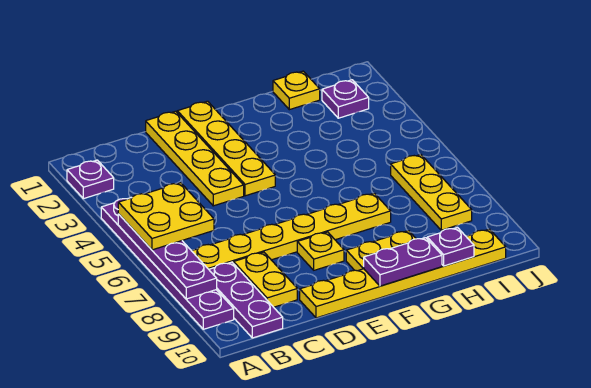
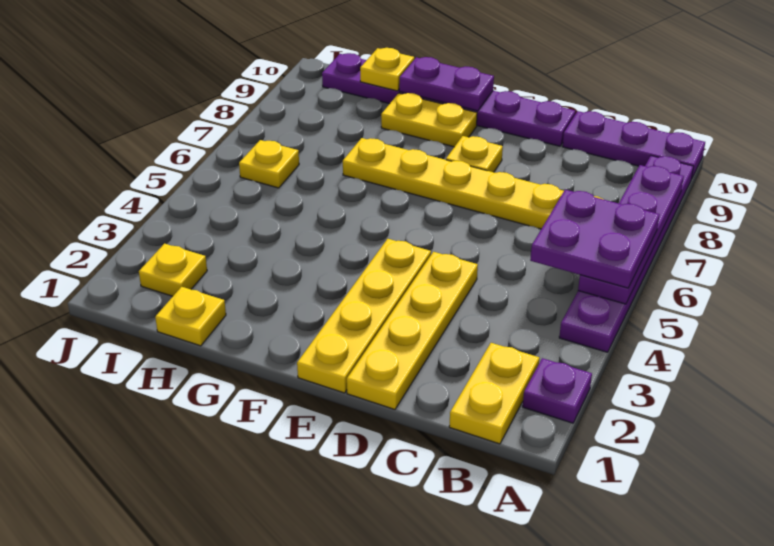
yellow 2x2 plate [118,183,214,250] -> purple 2x2 plate [530,190,660,288]
purple 1x3 plate [209,262,283,338] -> purple 1x3 plate turned to [562,111,705,179]
yellow 1x2 plate [234,252,297,307] -> yellow 1x2 plate moved to [449,343,539,444]
yellow 1x6 plate [300,229,506,318] -> purple 1x6 plate [322,53,575,146]
purple 1x1 plate [427,228,474,266] -> yellow 1x1 plate [360,48,414,91]
purple 1x1 plate [322,80,369,118] -> yellow 1x1 plate [139,244,207,296]
yellow 1x3 plate [391,155,472,230] -> yellow 1x1 plate [239,140,299,188]

